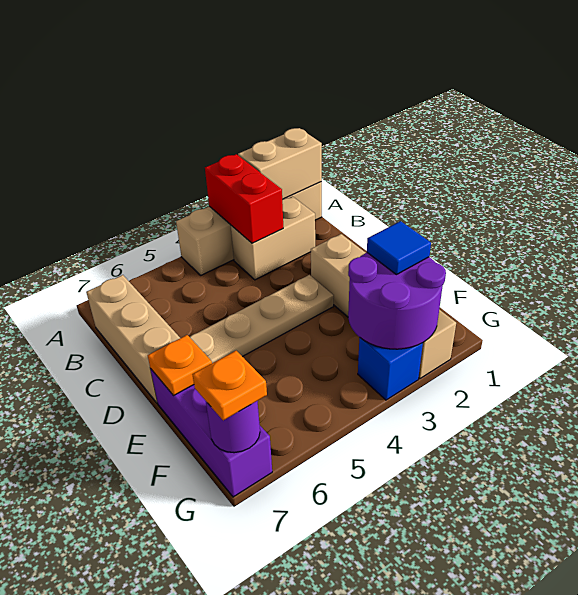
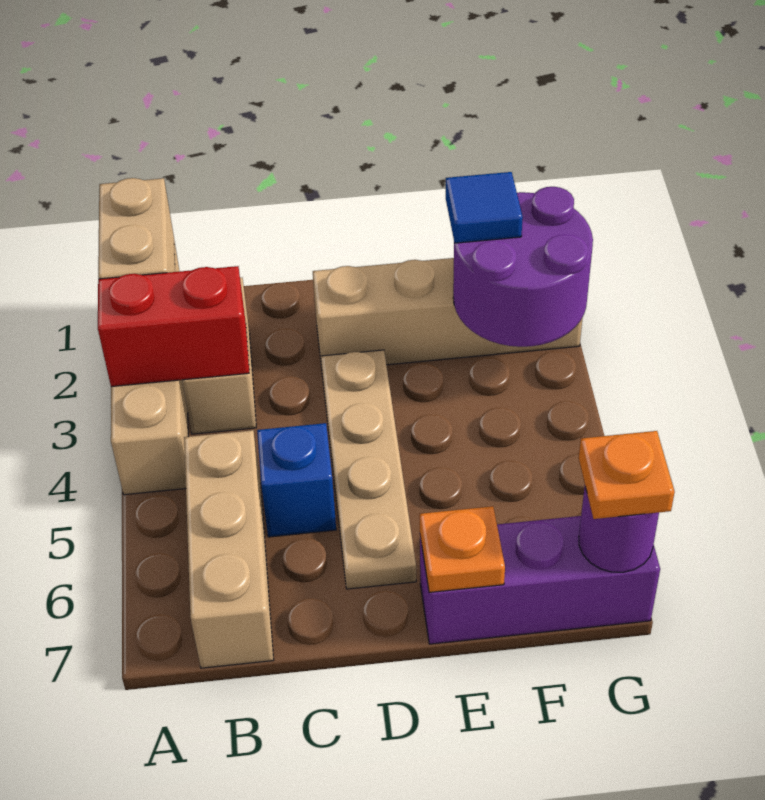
tan 1x3 brick [86,275,180,403] -> tan 1x3 brick turned to [184,430,274,668]
blue 1x1 brick [358,338,423,400] -> blue 1x1 brick moved to [257,423,336,537]

